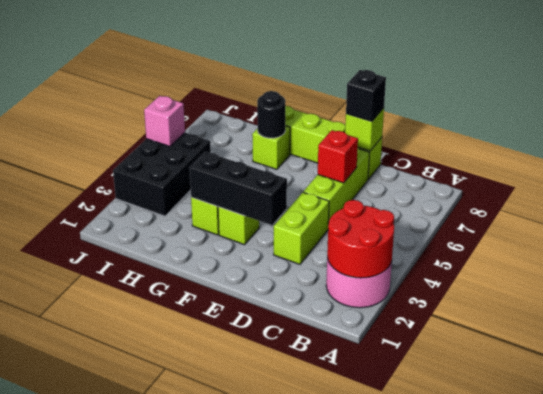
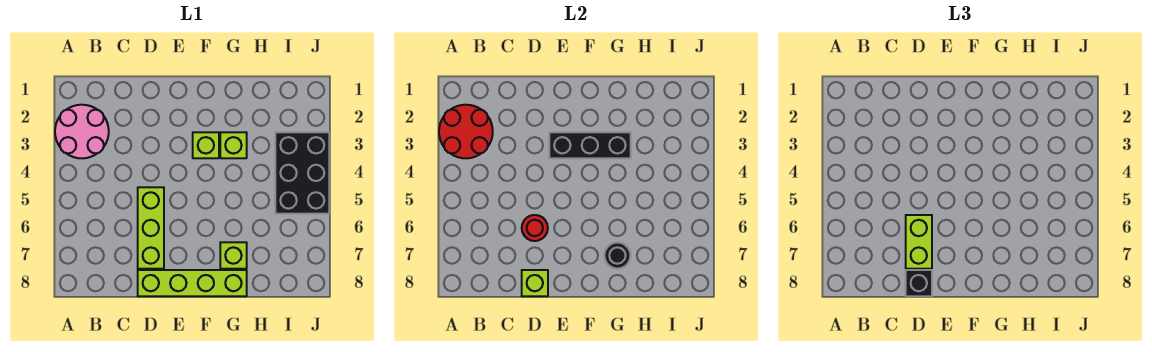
lime 1x2 brick [274,192,329,264] -> lime 1x2 brick moved to [906,215,932,269]
red 1x1 brick [318,130,358,183] -> red 1x1 round brick [522,215,548,241]
pink 1x1 brick [144,96,185,146] -> none

